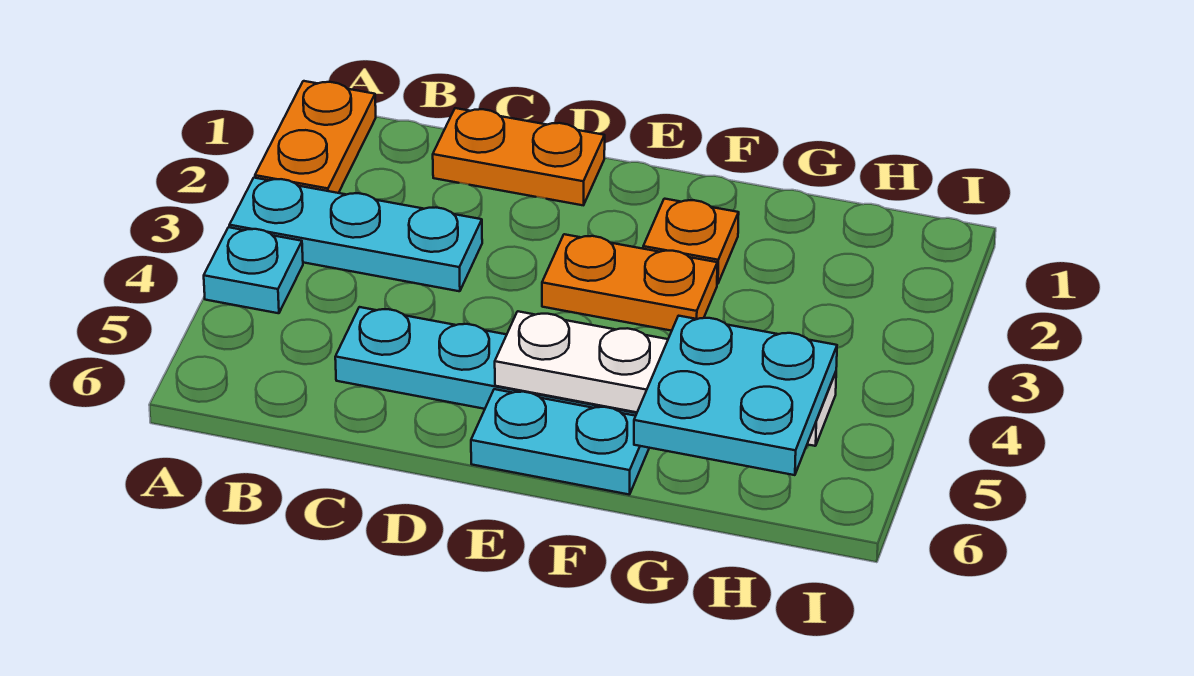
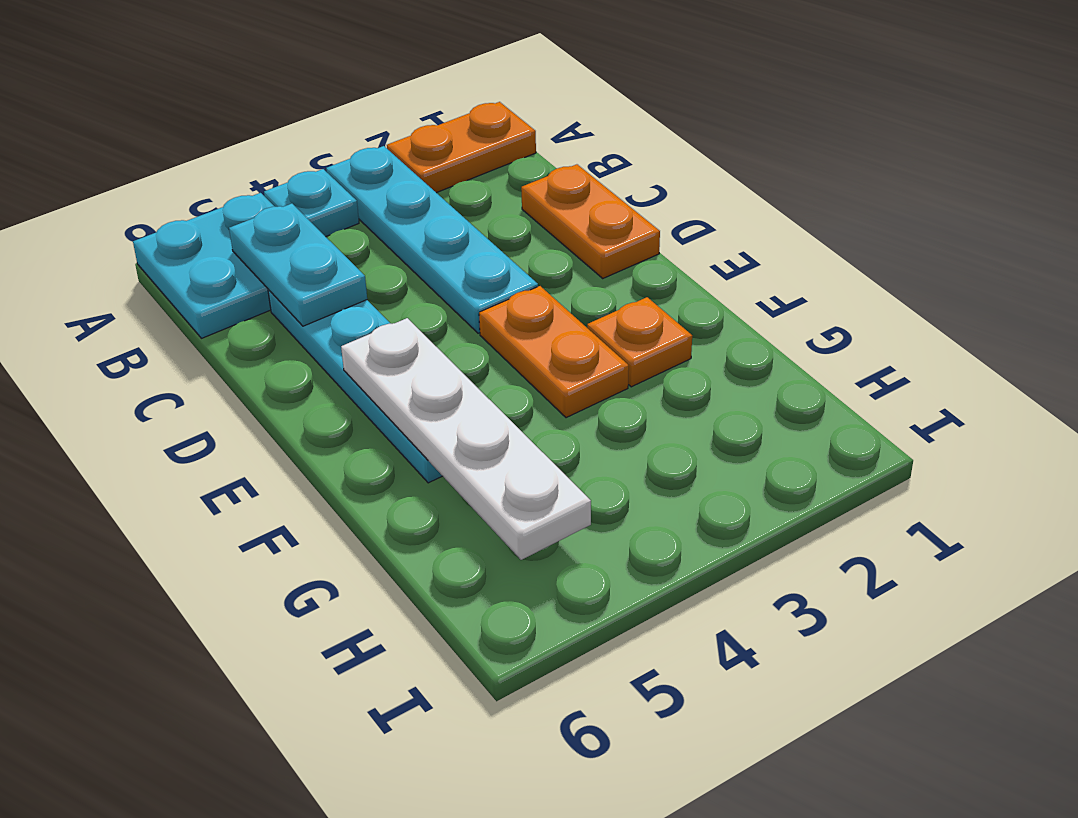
cyan 1x3 plate [229,178,482,291] -> cyan 1x4 plate [326,146,538,333]
cyan 1x2 plate [471,389,649,495] -> cyan 1x2 plate moved to [229,203,367,326]
cyan 2x2 plate [634,316,837,475] -> cyan 2x2 plate moved to [133,193,275,338]

